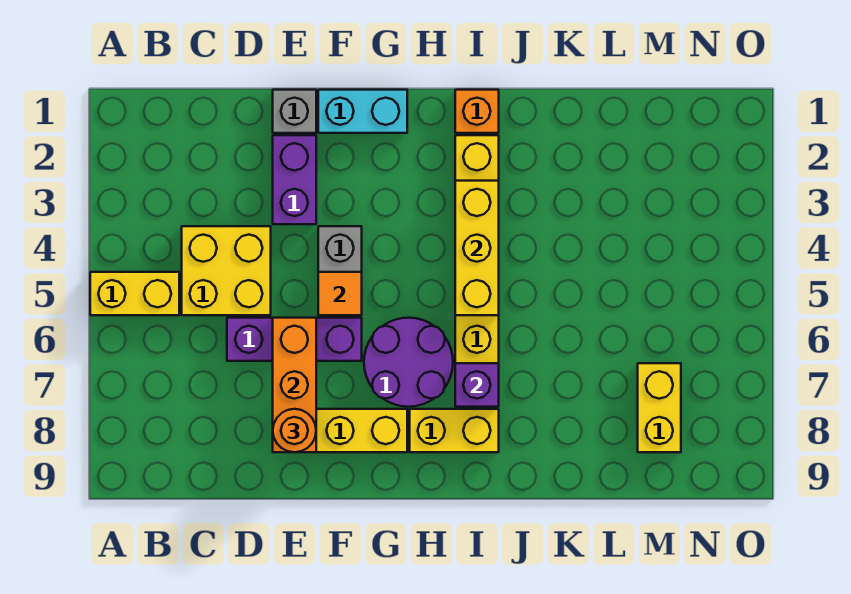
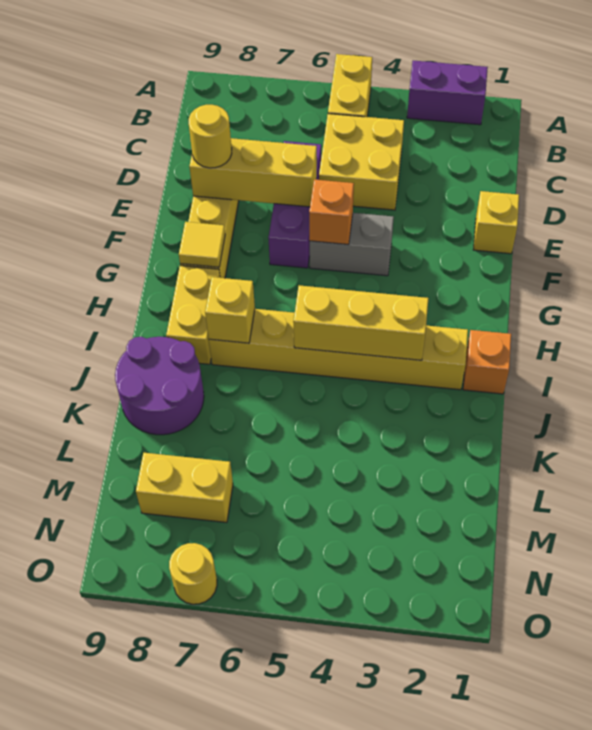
grey 1x1 brick [273,90,316,133] -> yellow 1x1 brick [473,191,519,254]
purple 1x2 brick [273,135,316,224] -> purple 1x2 brick moved to [407,61,488,125]
orange 1x3 brick [273,318,316,452] -> yellow 1x3 brick [189,138,317,207]
orange 1x1 round brick [273,409,316,452] -> yellow 1x1 round brick [189,105,232,168]
cyan 1x2 brick [318,90,407,133] -> none
orange 1x1 tile [318,272,362,315] -> orange 1x1 brick [309,179,354,245]
purple 2x2 round brick [364,318,453,407] -> purple 2x2 round brick moved to [115,337,204,435]
none -> yellow 1x1 tile [179,222,225,267]
purple 1x1 brick [455,363,499,407] -> yellow 1x1 brick [205,277,255,343]
none -> yellow 1x1 round brick [169,543,217,604]

